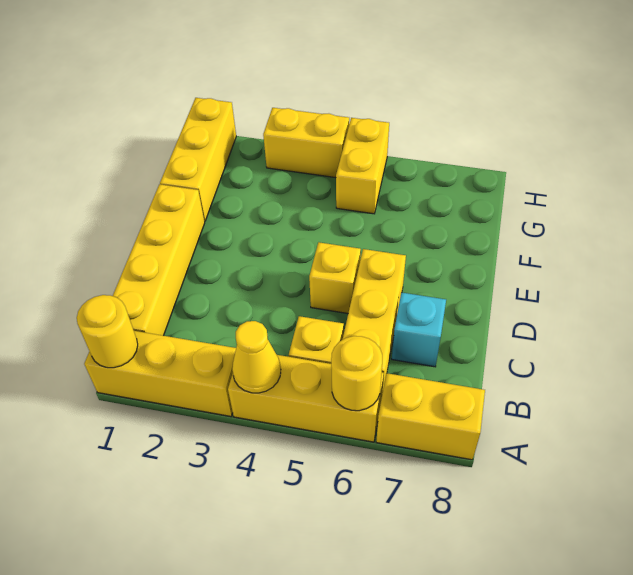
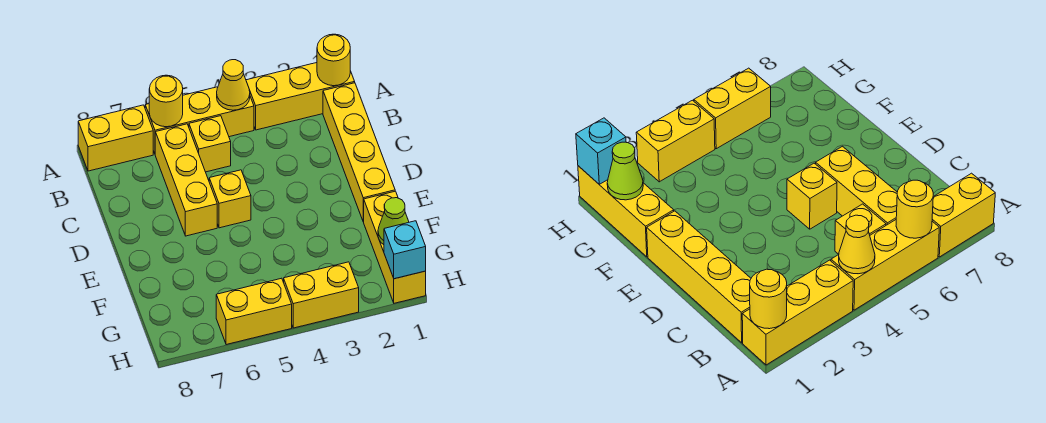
cyan 1x1 brick [392,293,446,367] -> cyan 1x1 brick moved to [384,221,426,279]
none -> lime 1x1 cone [378,198,409,245]
yellow 1x2 brick [336,118,389,214] -> yellow 1x2 brick turned to [216,278,292,345]

